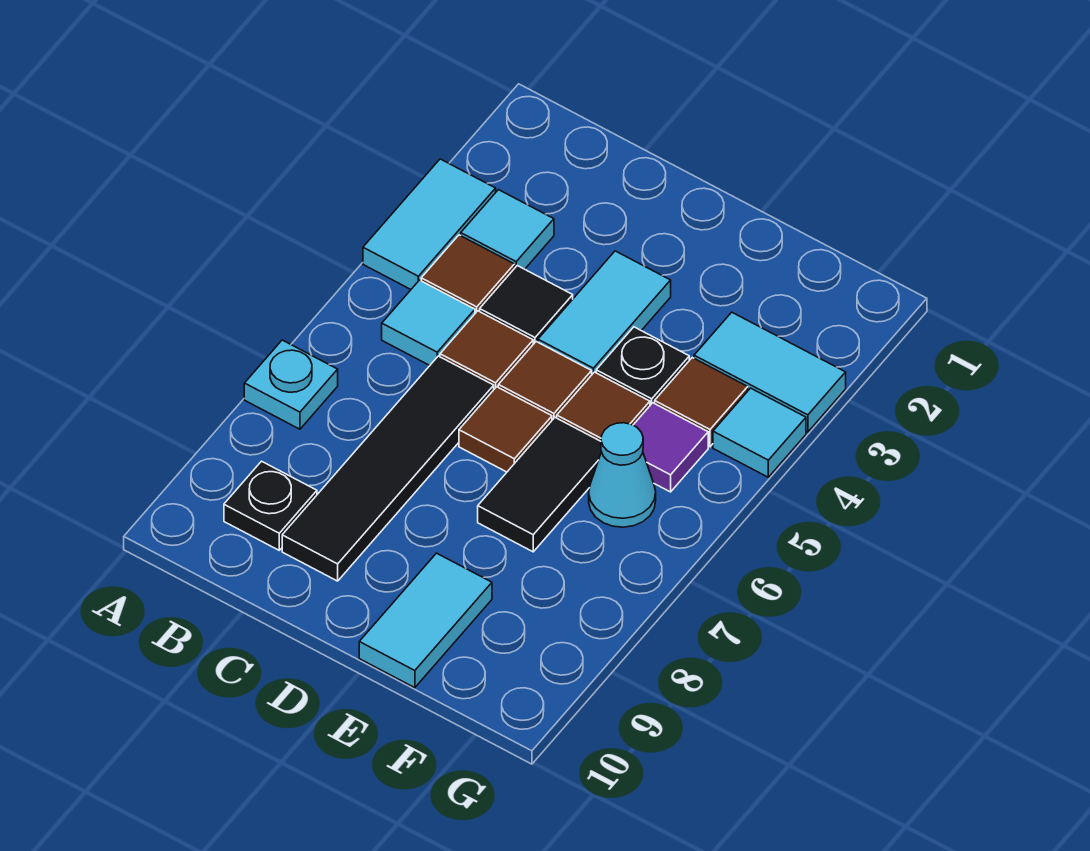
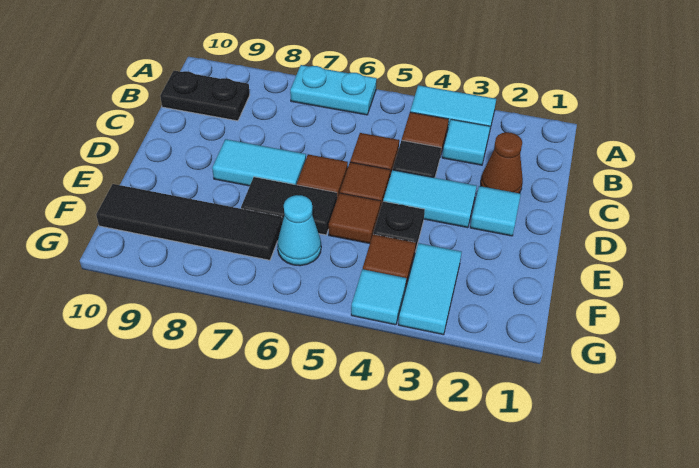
cyan 1x1 plate [244,340,338,429] -> cyan 1x2 plate [290,65,377,115]
cyan 1x1 tile [382,280,475,365] -> cyan 1x1 tile moved to [470,186,521,236]
black 1x1 plate [224,461,317,550] -> black 1x2 plate [160,71,250,121]
none -> brown 1x1 cone [481,132,523,193]
black 1x4 tile [282,356,494,581] -> black 1x4 tile moved to [96,184,282,260]
cyan 1x2 tile [359,553,492,688] -> cyan 1x2 tile moved to [212,139,306,186]
purple 1x1 tile [633,403,708,492] -> none

